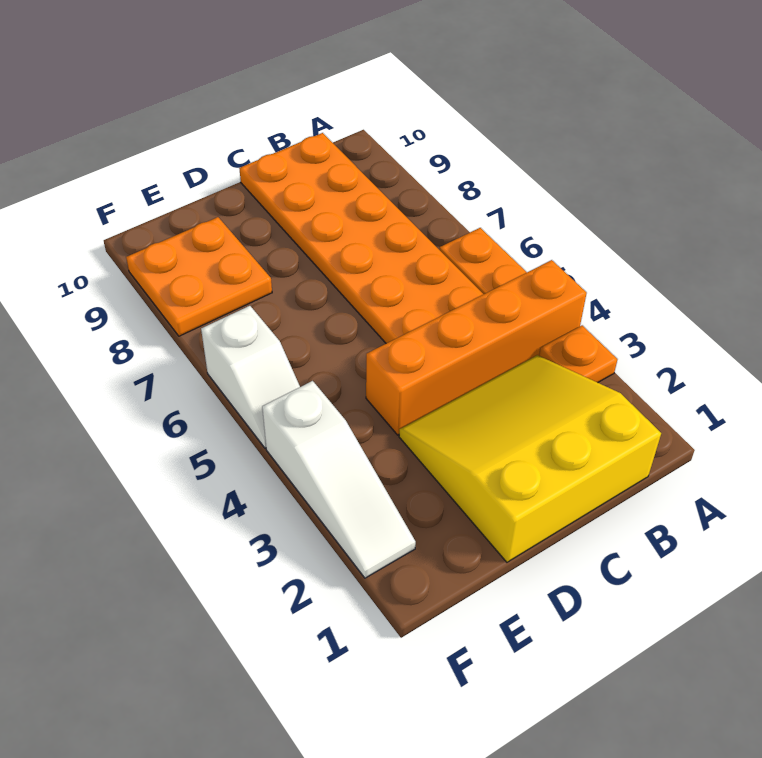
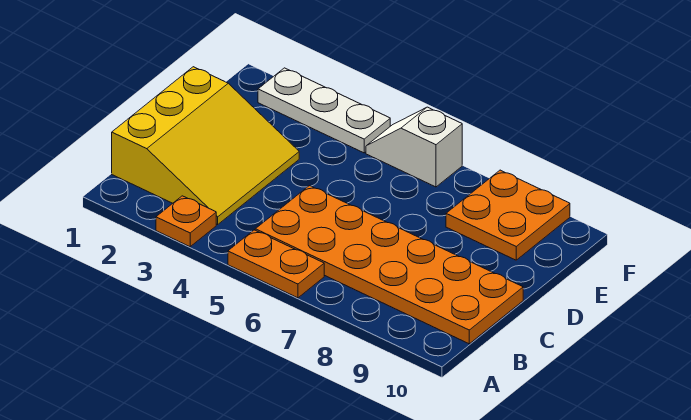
orange 1x4 brick [366,260,587,435] -> none
white 1x3 slope [262,381,416,578] -> white 1x3 plate [258,68,390,153]

